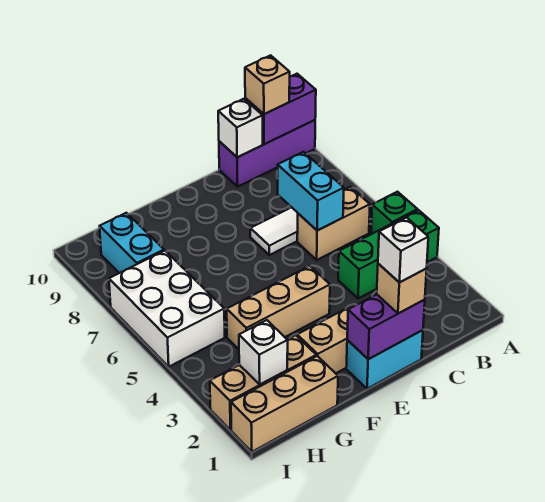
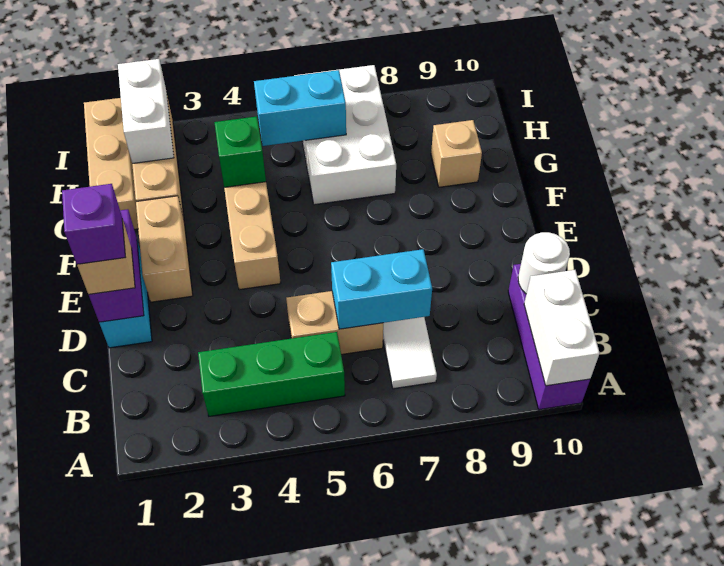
green 1x3 brick [338,210,439,299] -> green 1x3 brick turned to [198,332,345,416]
green 1x1 brick [371,192,418,234] -> green 1x1 brick moved to [214,116,266,187]
purple 1x2 brick [245,74,316,144] -> white 1x2 brick [524,270,600,386]
tan 1x2 brick [297,187,370,260] -> tan 1x2 brick turned to [286,291,383,354]
tan 1x1 brick [245,55,290,114] -> tan 1x1 brick moved to [431,120,482,187]
white 1x1 brick [218,99,263,157] -> white 1x1 round brick [518,232,570,294]
white 1x1 brick [378,217,428,283] -> purple 1x1 brick [62,184,126,264]
white 1x1 brick [239,320,288,384] -> white 1x2 brick [118,59,174,164]
white 2x3 brick [109,251,225,367] -> white 2x3 brick turned to [294,65,396,205]
cyan 1x2 brick [100,213,164,273] -> cyan 1x2 brick moved to [254,70,346,146]

